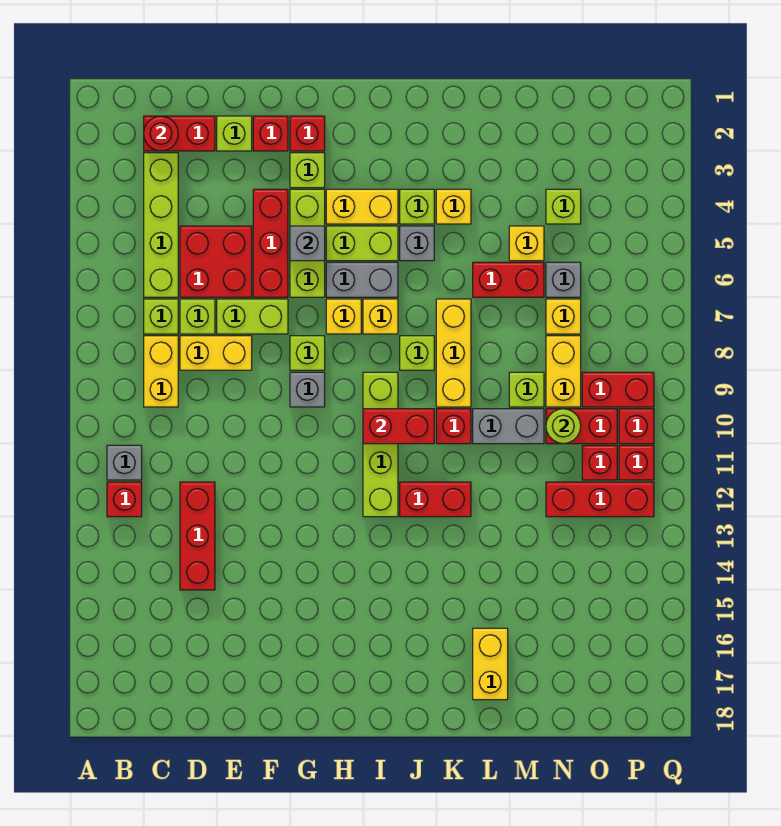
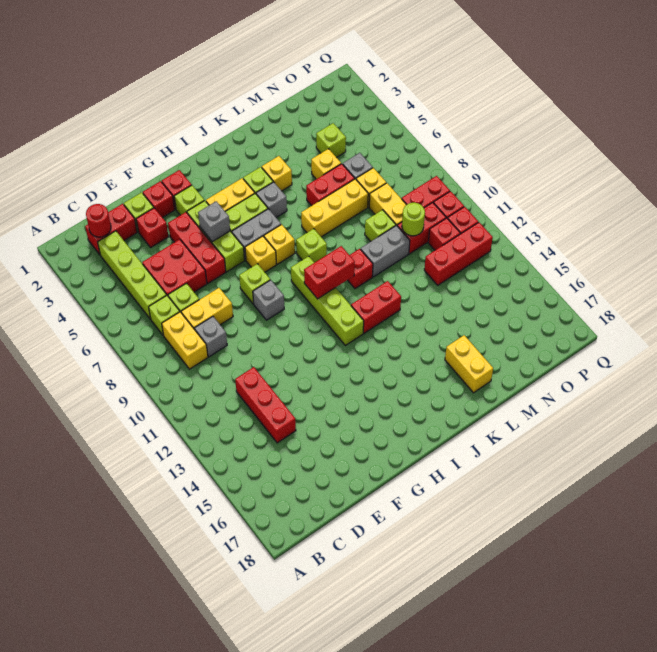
grey 1x1 brick [107,445,142,480] -> grey 1x1 brick moved to [195,316,227,357]
red 1x1 brick [107,482,142,517] -> red 1x1 brick moved to [136,208,169,247]
lime 1x2 brick [217,299,288,334] -> none
yellow 1x3 brick [436,299,471,407] -> yellow 1x3 brick turned to [301,179,368,237]

